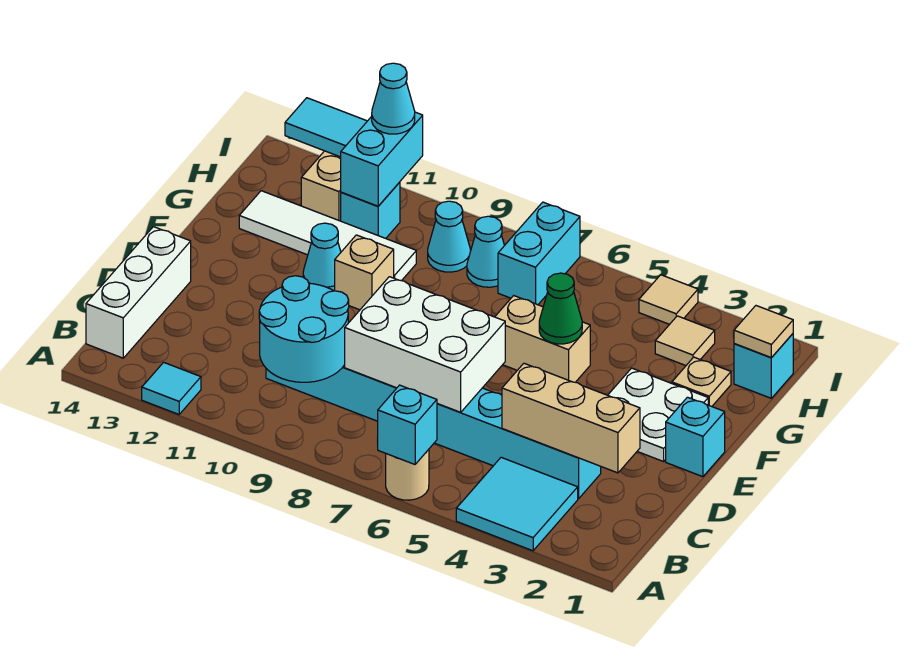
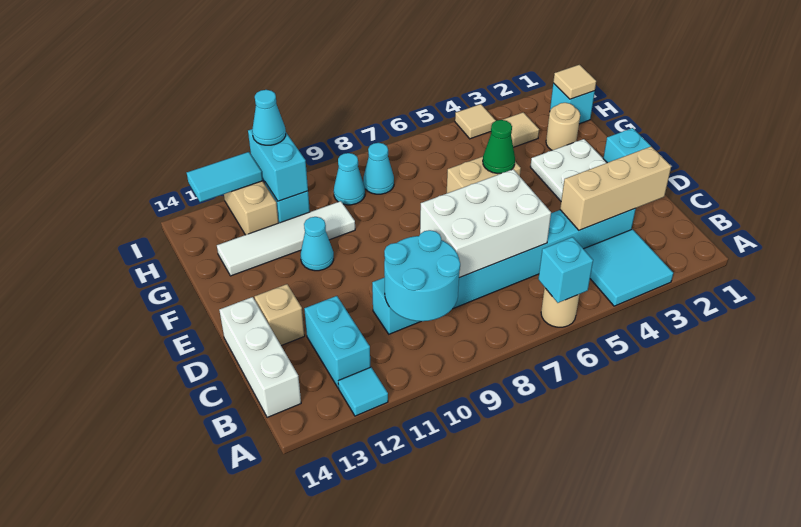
tan 1x1 brick [335,235,394,310] -> tan 1x1 brick moved to [255,284,305,346]
tan 1x1 plate [672,357,731,406] -> tan 1x1 round brick [546,103,580,150]
cyan 1x2 brick [498,202,580,305] -> cyan 1x2 brick moved to [304,296,370,388]

